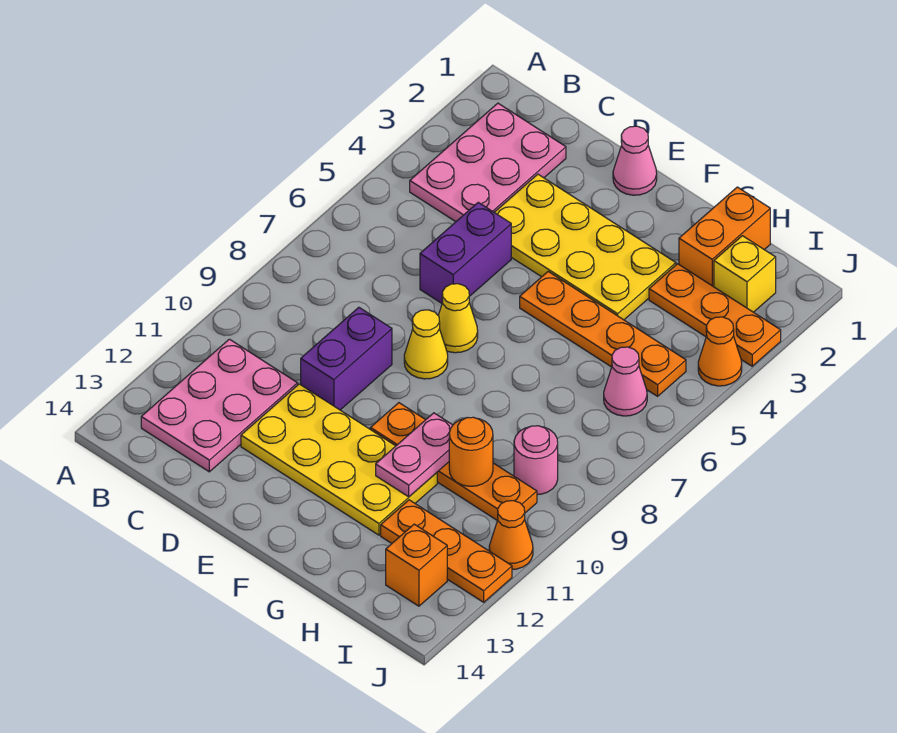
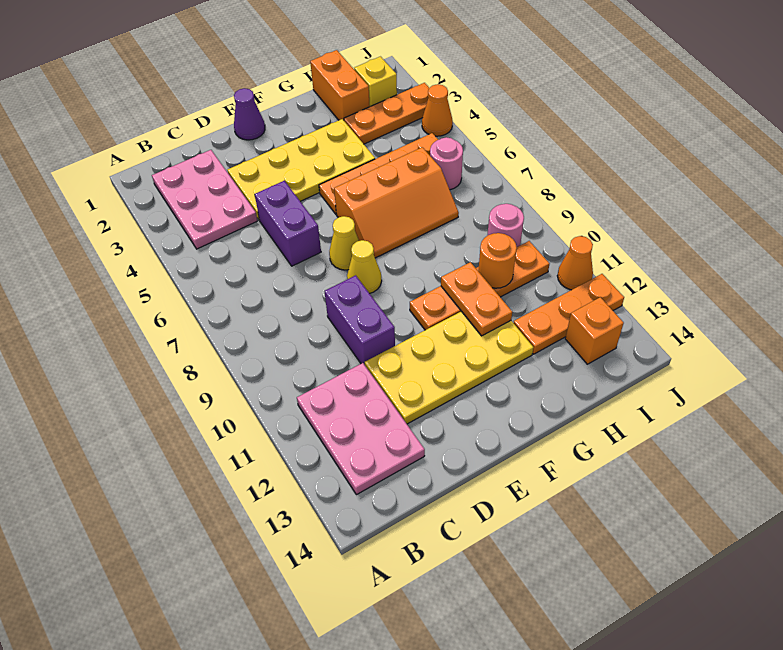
pink 1x1 cone [613,126,657,195] -> purple 1x1 cone [234,88,265,140]
none -> orange 2x3 slope [334,147,459,258]
pink 1x2 plate [376,413,453,497] -> orange 1x2 plate [441,262,512,336]
pink 1x1 cone [604,347,647,416] -> pink 1x1 round brick [430,137,463,190]

